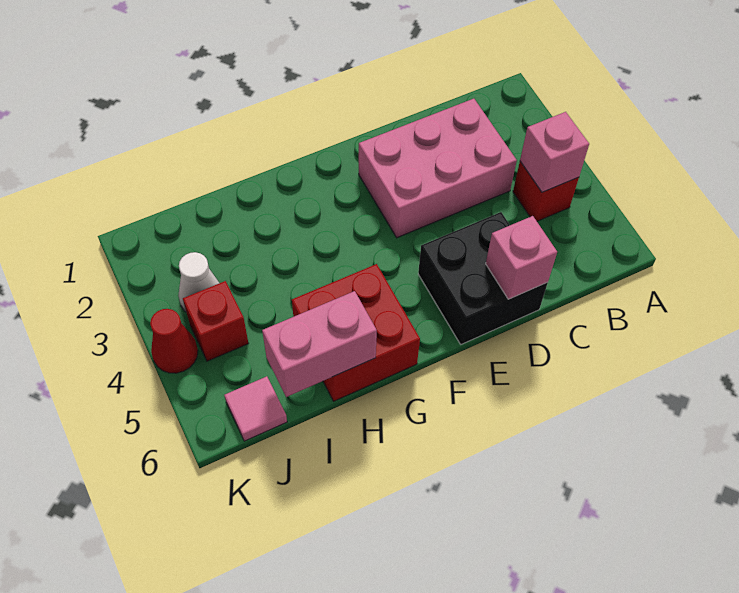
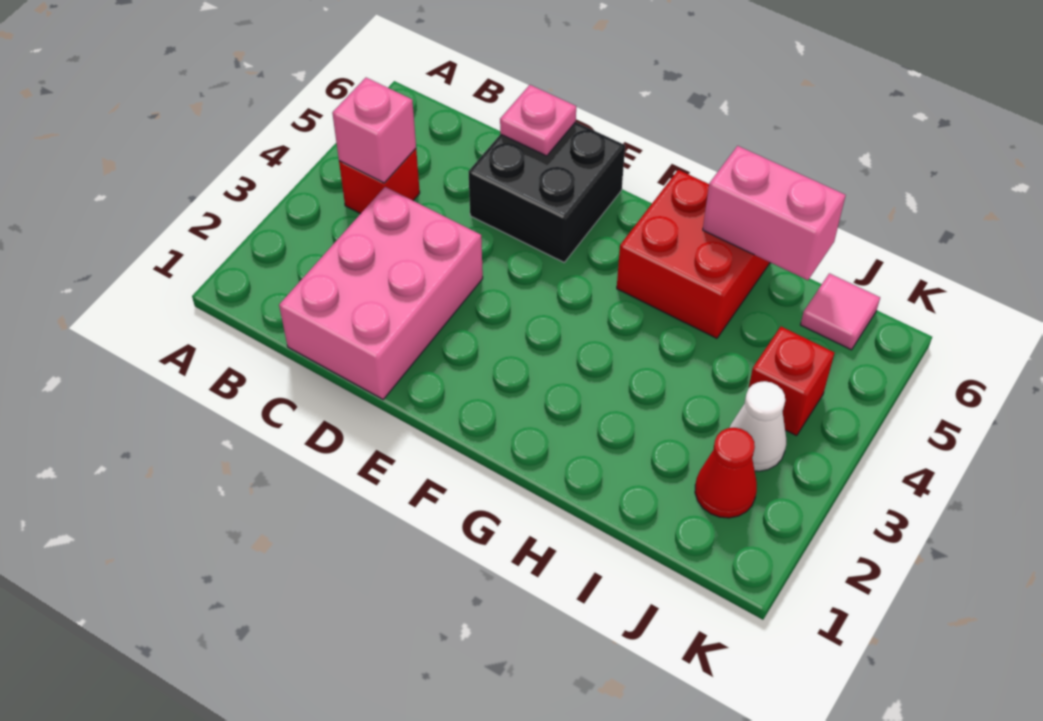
pink 2x3 brick [359,99,517,238] -> pink 2x3 brick turned to [279,187,483,399]
pink 1x1 brick [486,216,557,299] -> pink 1x1 plate [500,85,576,156]
red 1x1 cone [150,309,198,373] -> red 1x1 cone moved to [695,428,757,518]

